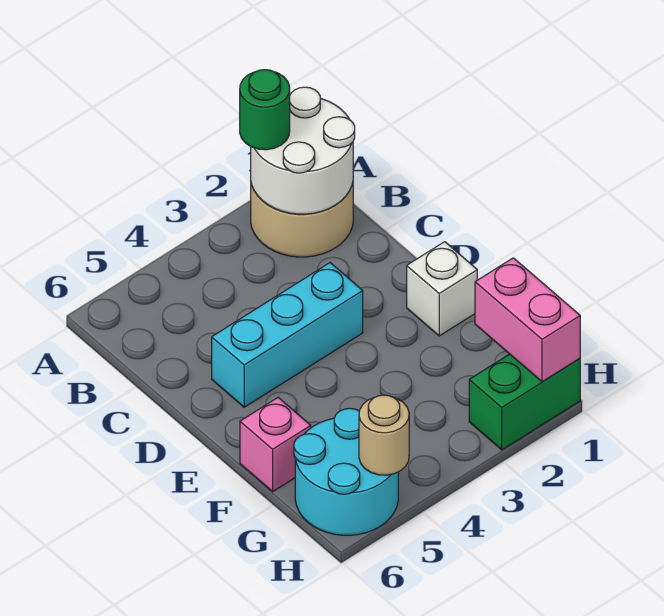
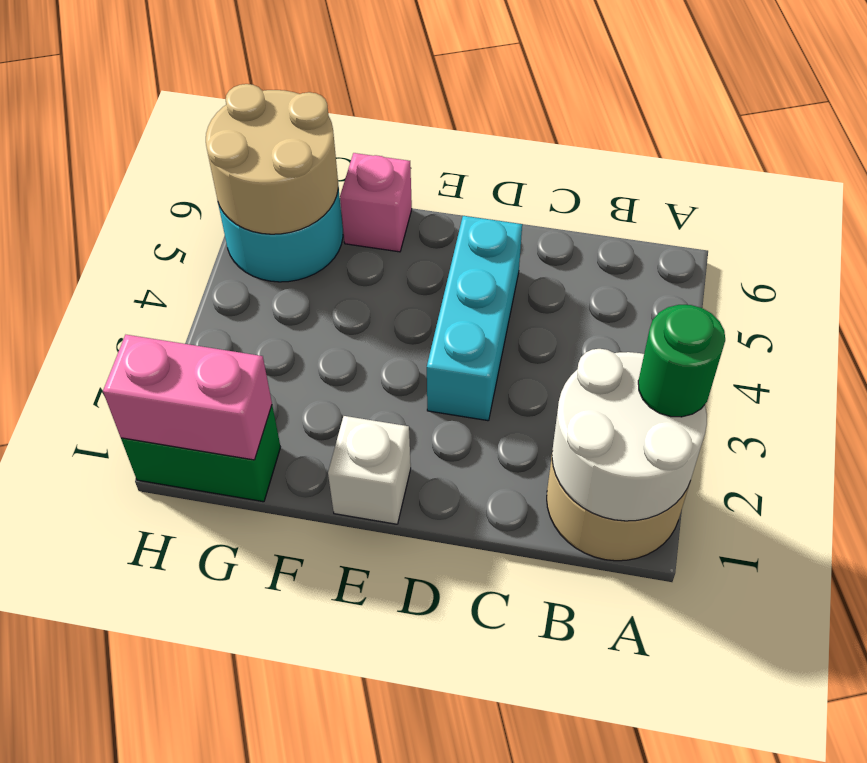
green 1x2 brick [469,354,580,450] -> green 1x2 brick turned to [121,406,280,502]
tan 1x1 round brick [359,395,409,475] -> tan 2x2 round brick [206,84,338,234]

